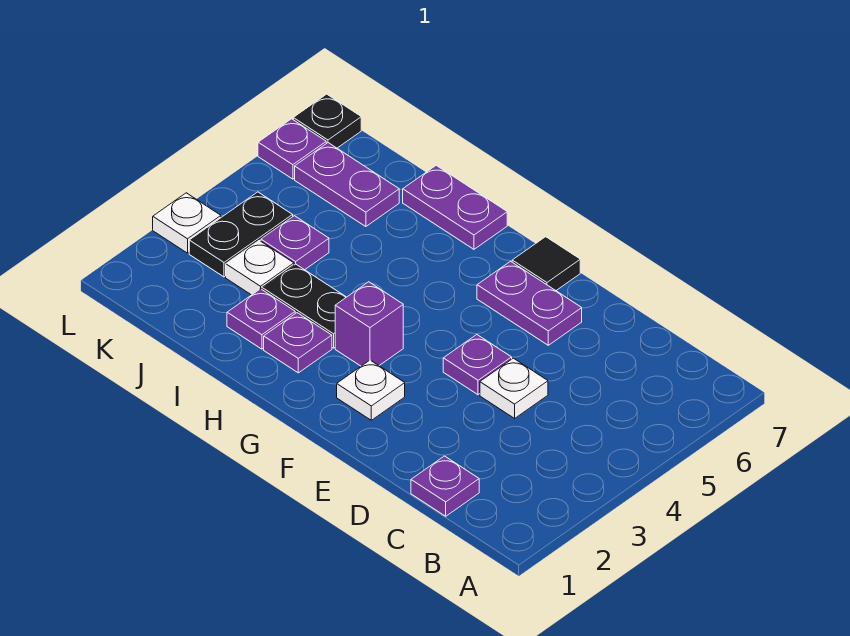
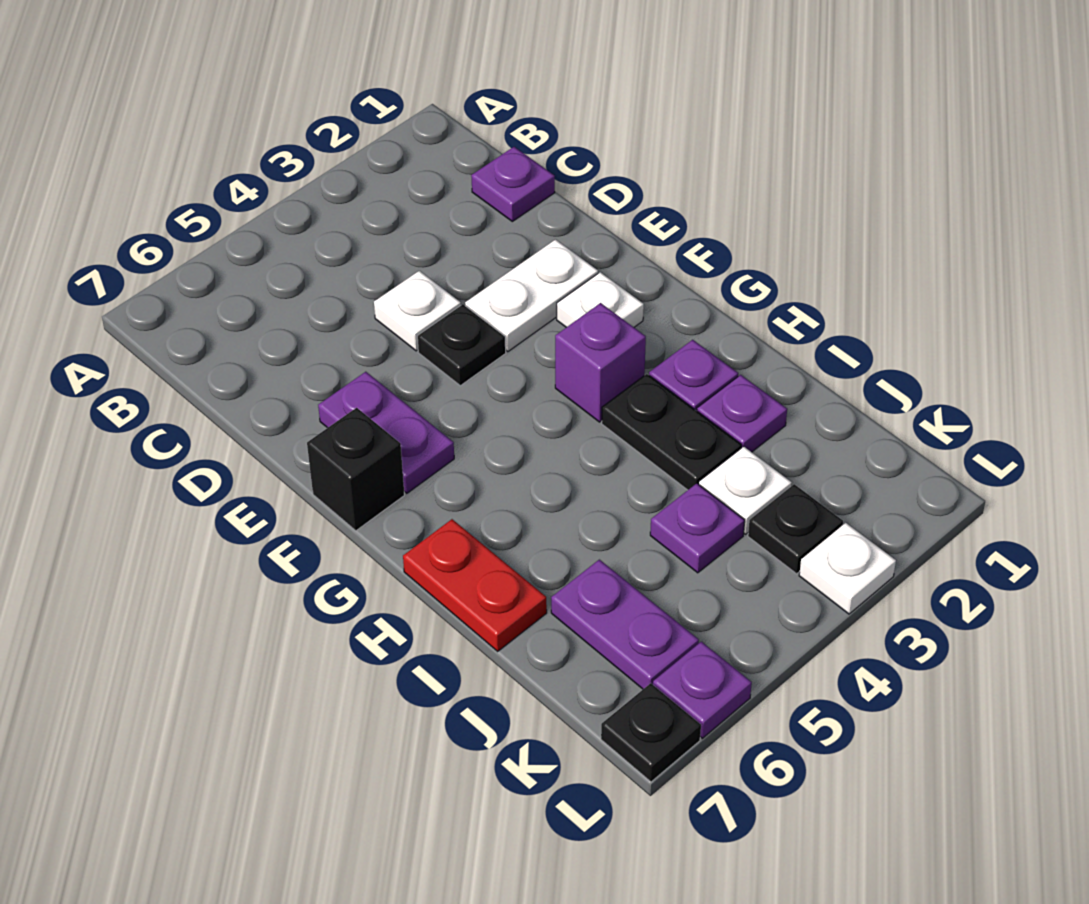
none -> white 1x2 plate [465,240,598,352]
purple 1x1 plate [443,335,512,395] -> black 1x1 plate [417,304,506,386]
black 1x1 tile [512,237,580,290] -> black 1x1 brick [307,408,404,531]
purple 1x2 plate [403,165,507,249] -> red 1x2 plate [403,519,547,651]
black 1x2 plate [189,192,293,277] -> black 1x1 plate [748,484,843,574]

